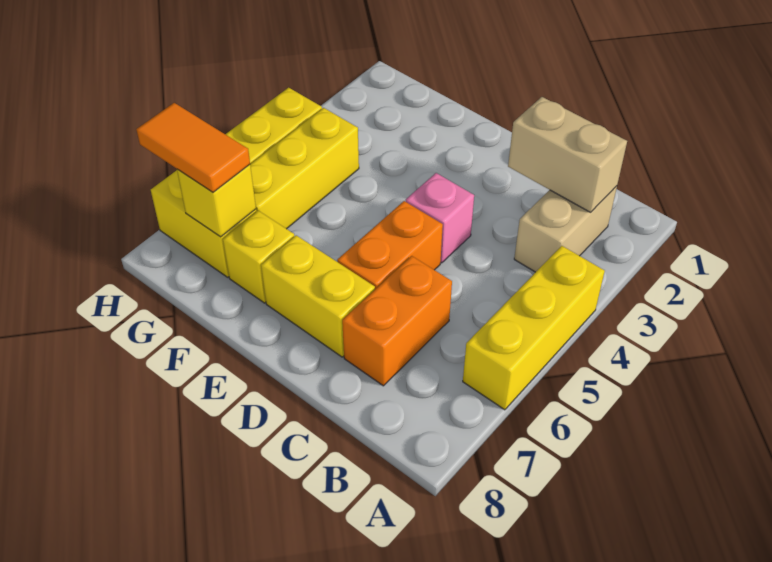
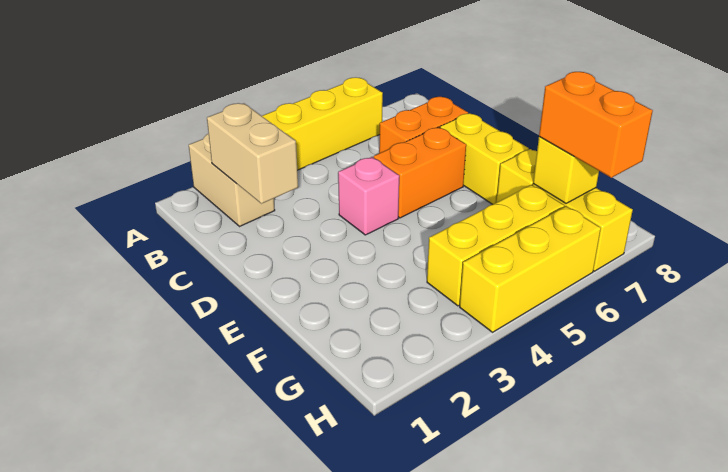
tan 1x2 brick [514,186,617,272] -> tan 1x2 brick turned to [189,134,275,226]
orange 1x2 tile [136,103,250,192] -> orange 1x2 brick [539,72,653,178]

